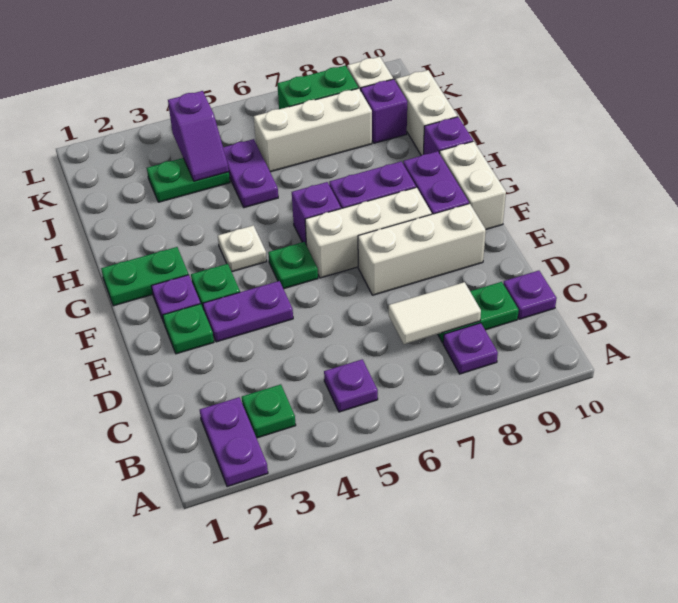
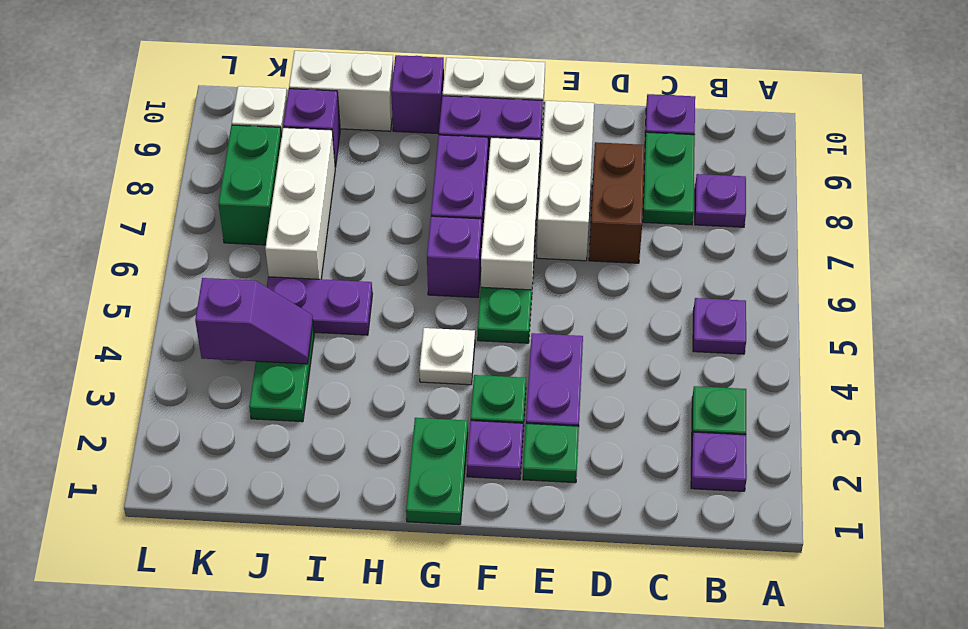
purple 1x2 plate [200,397,268,487] -> purple 1x1 plate [691,432,747,491]
white 1x2 tile [389,282,481,344] -> none
none -> brown 1x2 brick [589,142,645,263]

